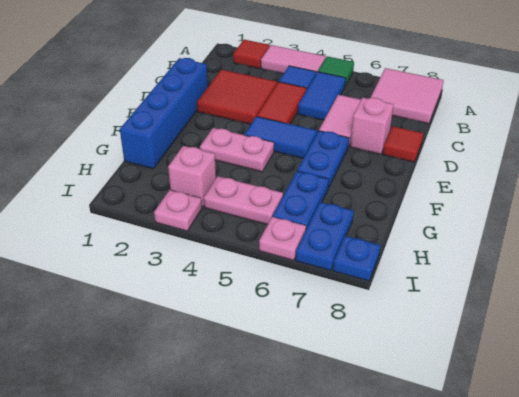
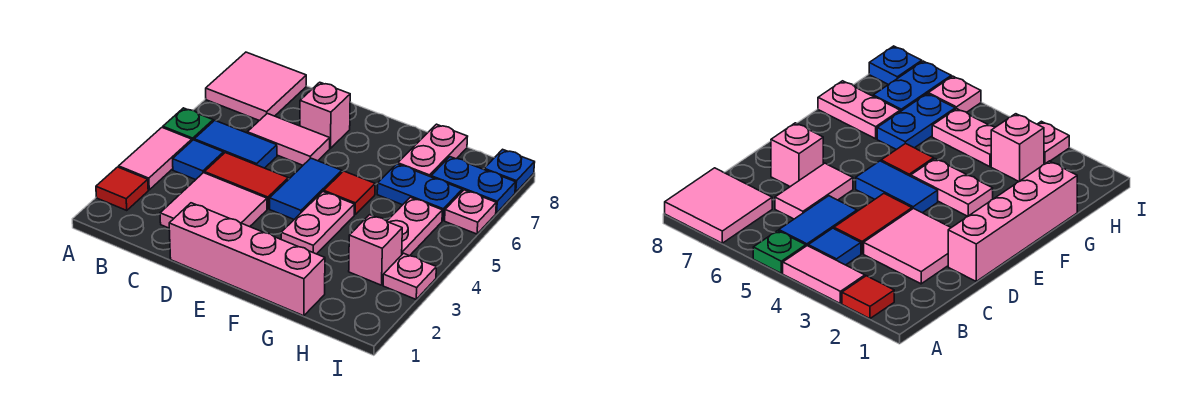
green 1x1 tile [318,56,354,86] -> green 1x1 plate [163,108,213,141]
red 2x2 tile [197,70,277,124] -> pink 2x2 tile [160,173,267,228]
blue 1x4 brick [120,58,208,169] -> pink 1x4 brick [169,203,325,316]
red 1x1 tile [383,126,423,162] -> red 1x1 tile moved to [324,171,375,215]
blue 1x2 plate [297,131,349,188] -> none
none -> pink 1x2 plate [397,124,468,177]

